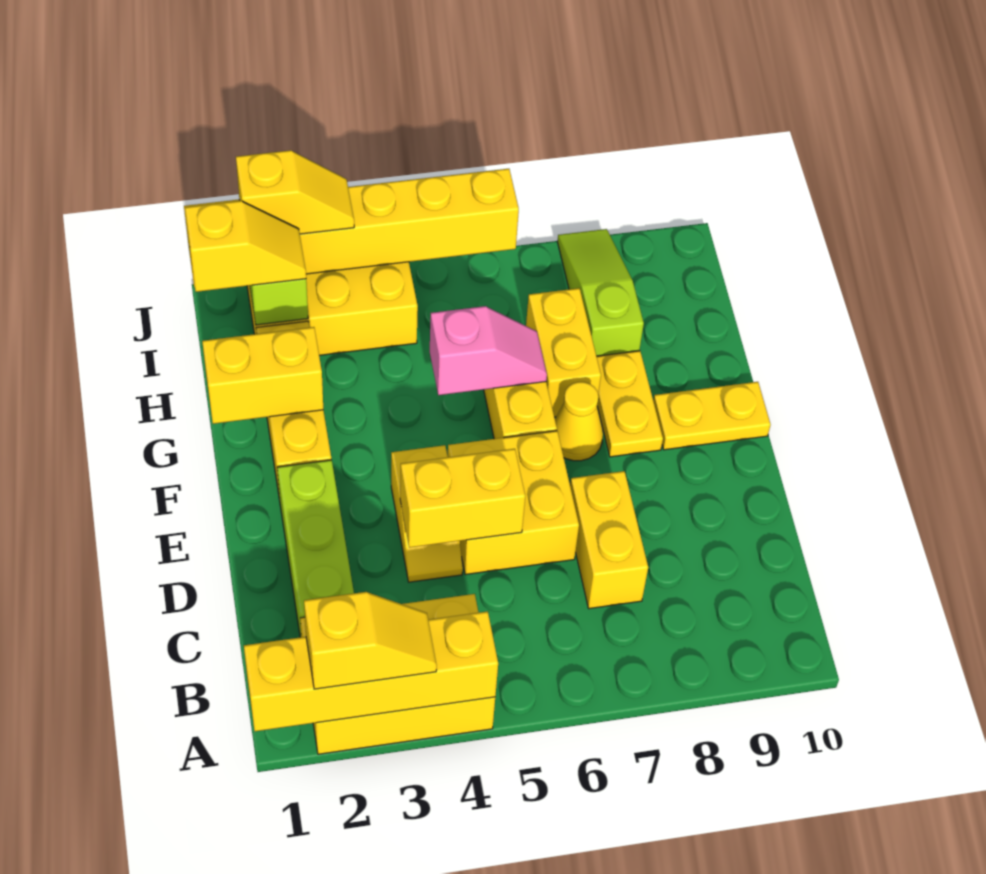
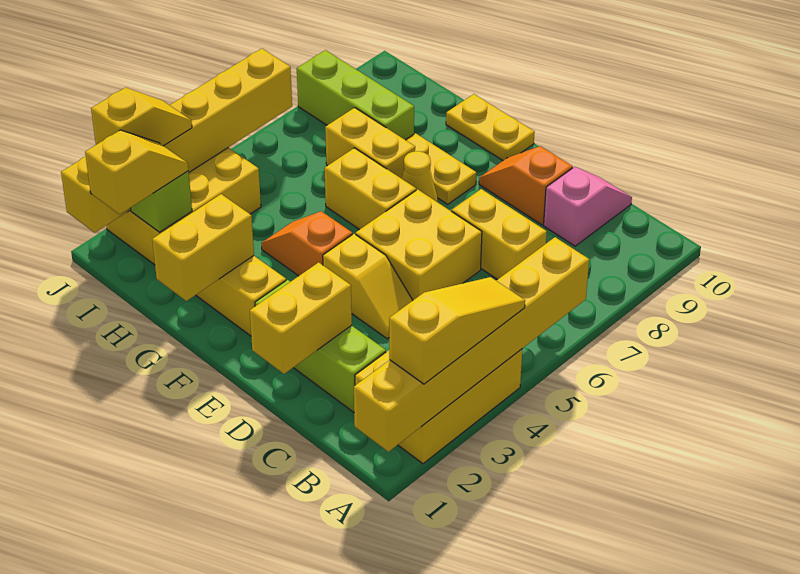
yellow 1x4 brick [244,611,498,731] -> yellow 1x6 brick [354,237,589,452]
yellow 1x2 slope [304,592,437,689] -> yellow 1x3 slope [389,277,525,384]
yellow 1x2 brick [400,449,525,548] -> yellow 1x2 brick moved to [250,262,352,374]
none -> orange 1x2 slope [479,146,573,225]
none -> orange 1x2 slope [261,211,352,276]
yellow 1x2 plate [653,382,771,450] -> yellow 1x2 plate turned to [446,94,535,160]
pink 1x2 slope [430,306,547,395] -> pink 1x2 slope moved to [544,167,632,246]
lime 1x3 slope [557,229,644,356] -> lime 1x3 brick [297,50,414,140]

